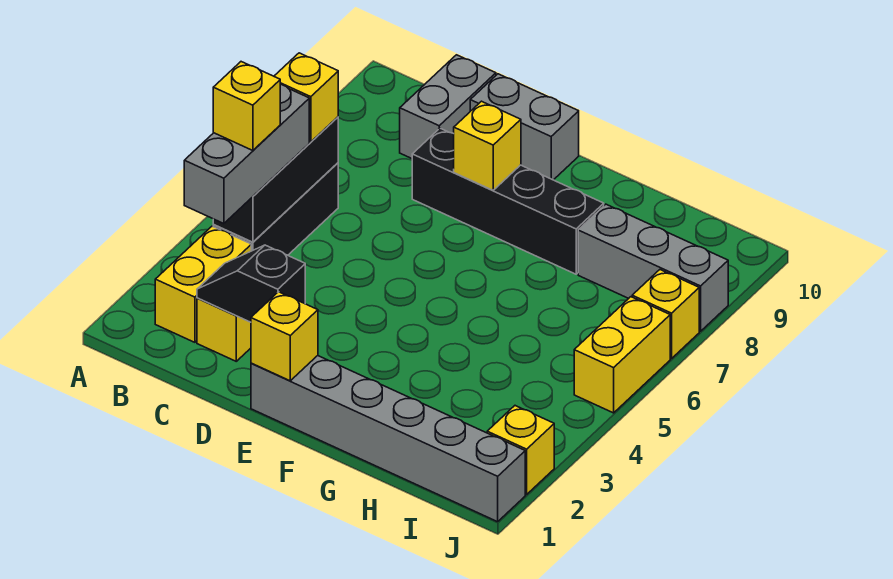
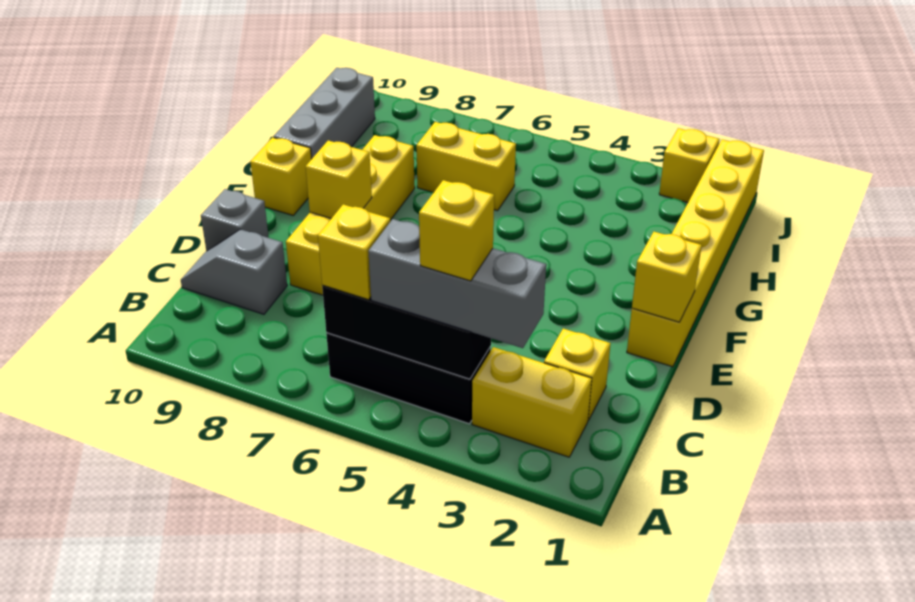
black 1x2 slope [197,245,305,322] -> none
grey 1x2 brick [400,55,496,159] -> grey 1x2 slope [181,229,287,314]
black 1x4 brick [412,128,604,274] -> yellow 1x4 brick [286,135,415,295]
grey 1x2 brick [470,74,579,180] -> grey 1x1 brick [201,189,269,251]
grey 1x6 brick [251,356,525,522] -> yellow 1x6 brick [627,139,764,367]
grey 1x3 brick [578,204,728,331] -> grey 1x3 brick moved to [274,68,375,158]
yellow 1x2 brick [574,297,670,413] -> yellow 1x2 brick moved to [416,122,516,211]
yellow 1x1 brick [632,270,699,358] -> yellow 1x1 brick moved to [250,137,312,215]

